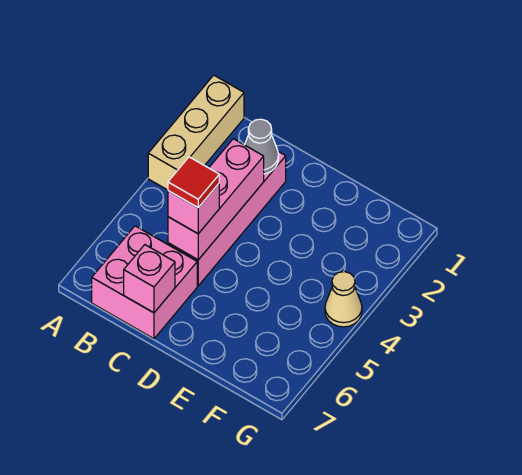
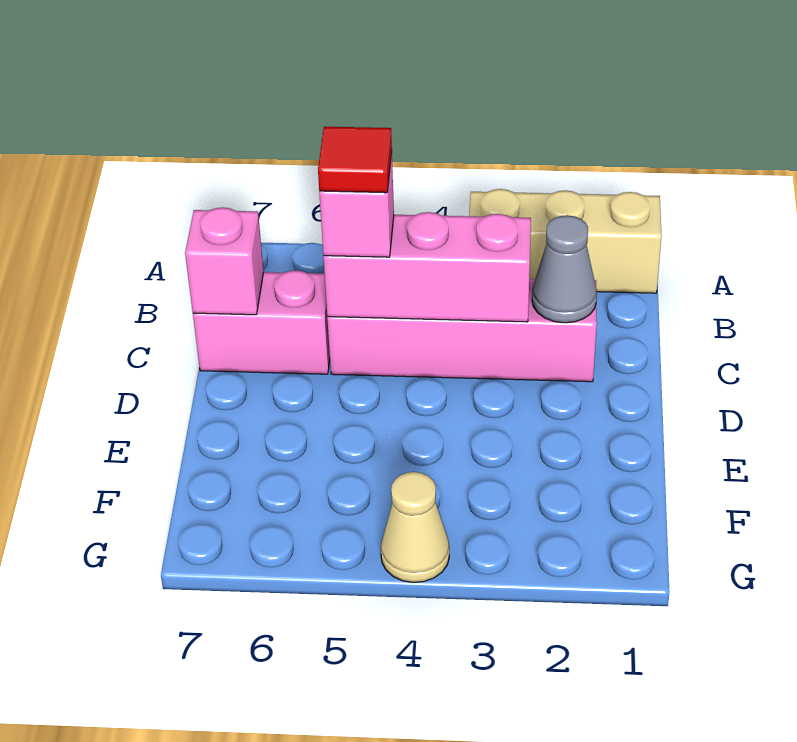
pink 2x2 brick [92,226,197,339] -> pink 1x2 brick [193,270,330,374]

